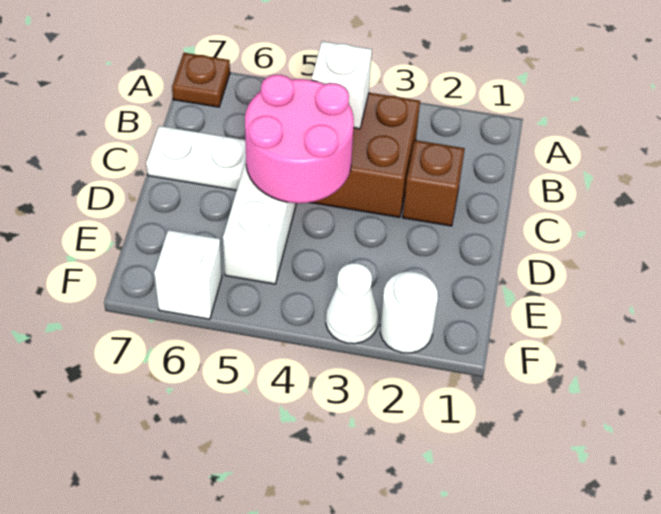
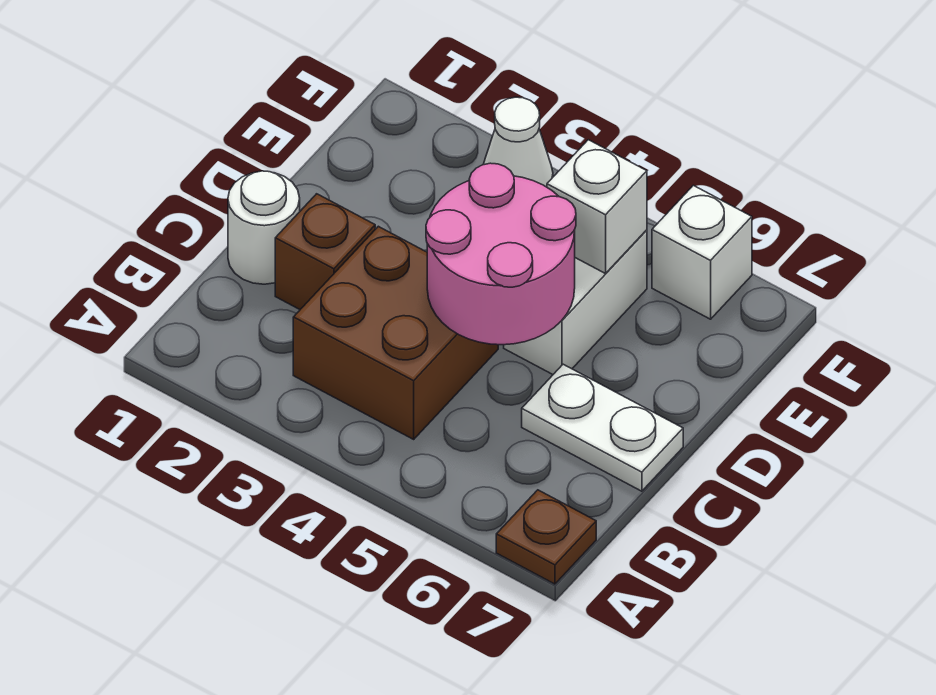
white 1x1 brick [312,41,372,129] -> white 1x1 brick moved to [547,140,647,274]
white 1x1 round brick [380,272,438,353] -> white 1x1 round brick moved to [228,171,300,284]

